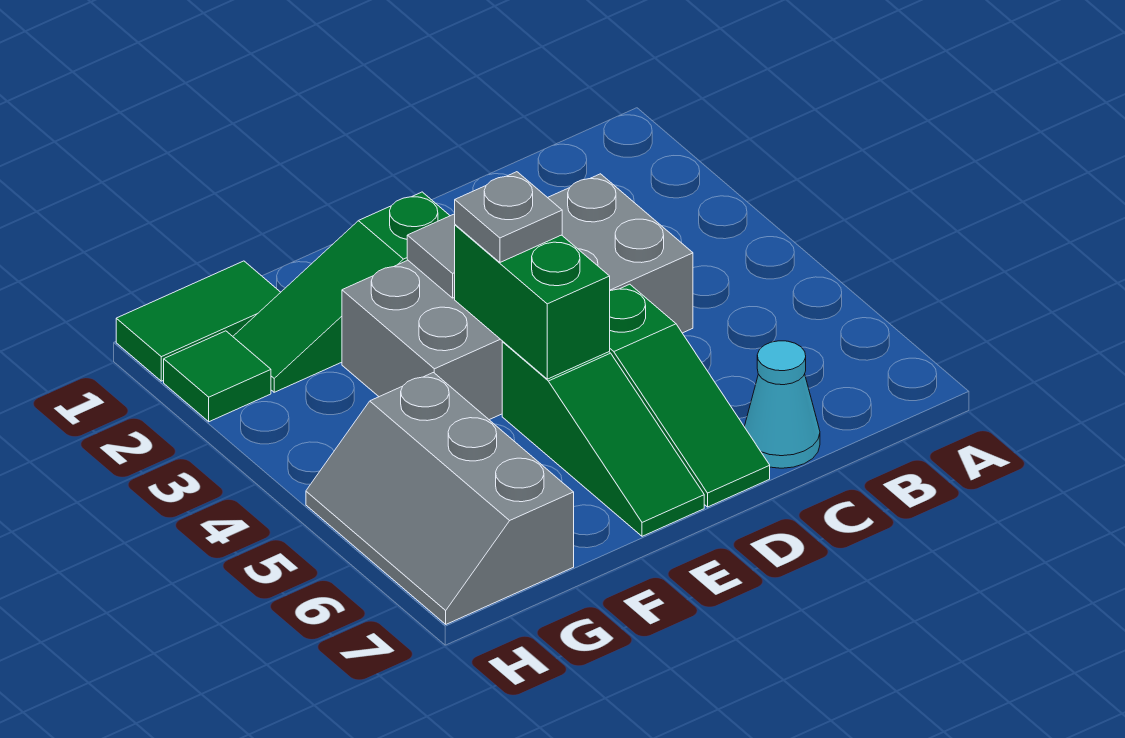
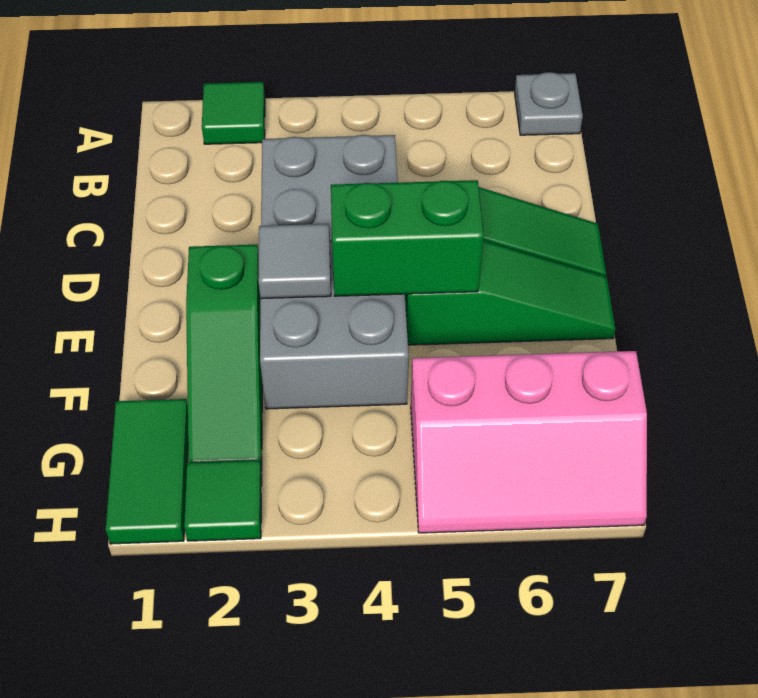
none -> green 1x1 tile [202,82,265,144]
cyan 1x1 cone [744,341,820,468] -> none
grey 1x1 plate [455,172,562,262] -> grey 1x1 plate moved to [515,72,583,135]
grey 2x3 slope [306,373,574,624] -> pink 2x3 slope [411,351,647,533]

